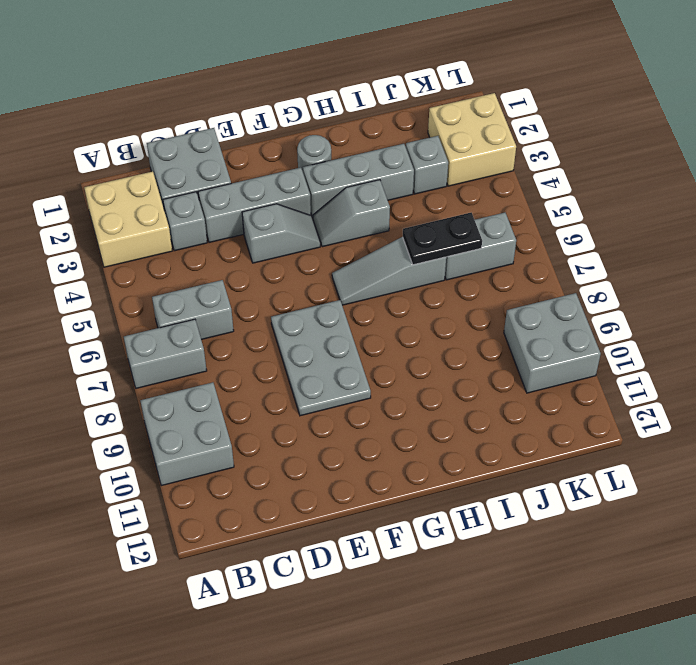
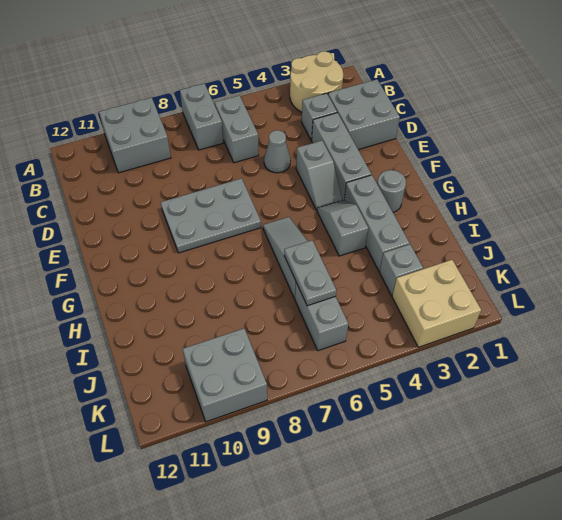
tan 2x2 brick [84,171,172,267] -> tan 2x2 round brick [290,51,343,112]
none -> grey 1x1 cone [264,130,291,173]
black 1x2 plate [403,213,482,265] -> grey 1x2 plate [284,240,336,306]

